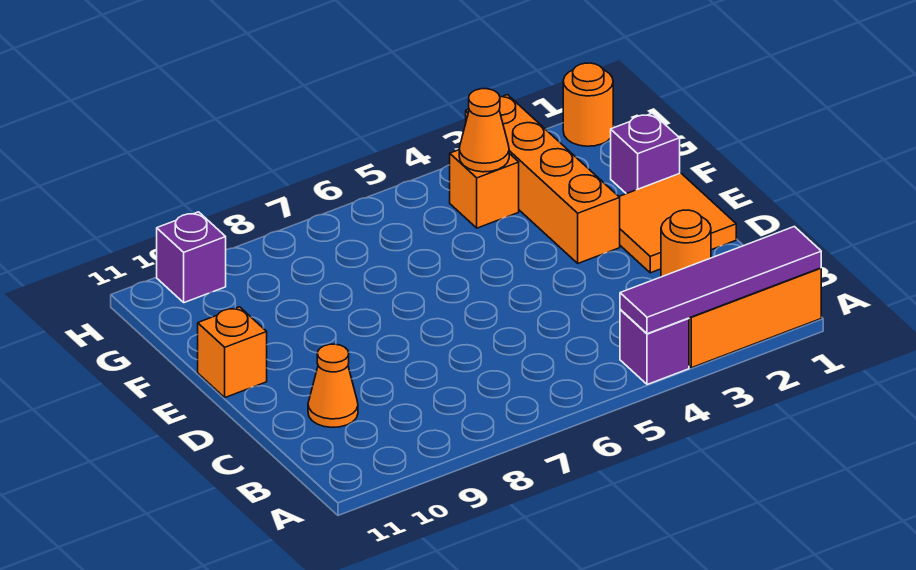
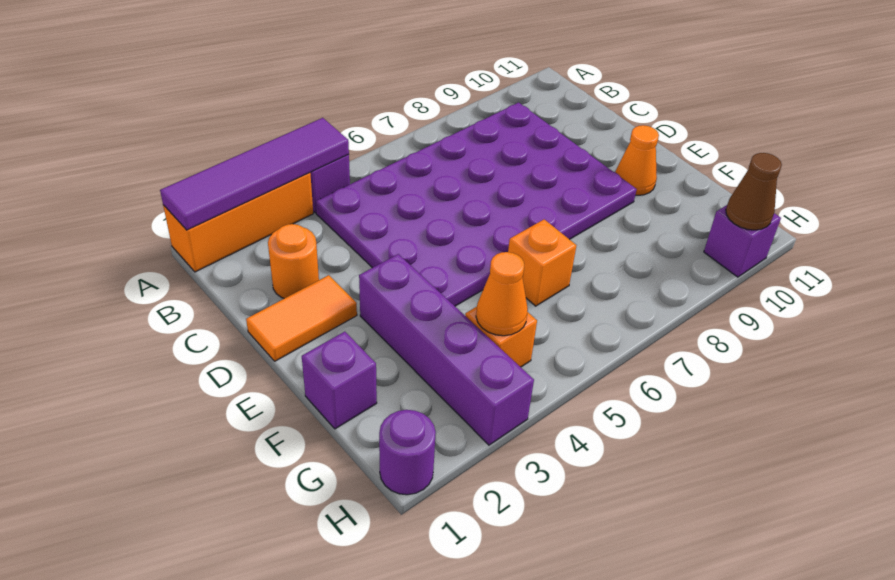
none -> purple 4x6 plate [316,102,637,306]
orange 1x1 cone [308,344,358,427] -> orange 1x1 cone moved to [615,125,659,195]
orange 2x2 tile [619,173,736,273] -> orange 1x2 tile [246,275,357,361]
orange 1x4 brick [466,95,620,263] -> purple 1x4 brick [359,254,534,445]
orange 1x1 brick [198,307,267,397] -> orange 1x1 brick moved to [508,219,576,306]
orange 1x1 round brick [563,63,613,146] -> purple 1x1 round brick [379,410,436,495]
none -> brown 1x1 cone [726,153,782,230]

